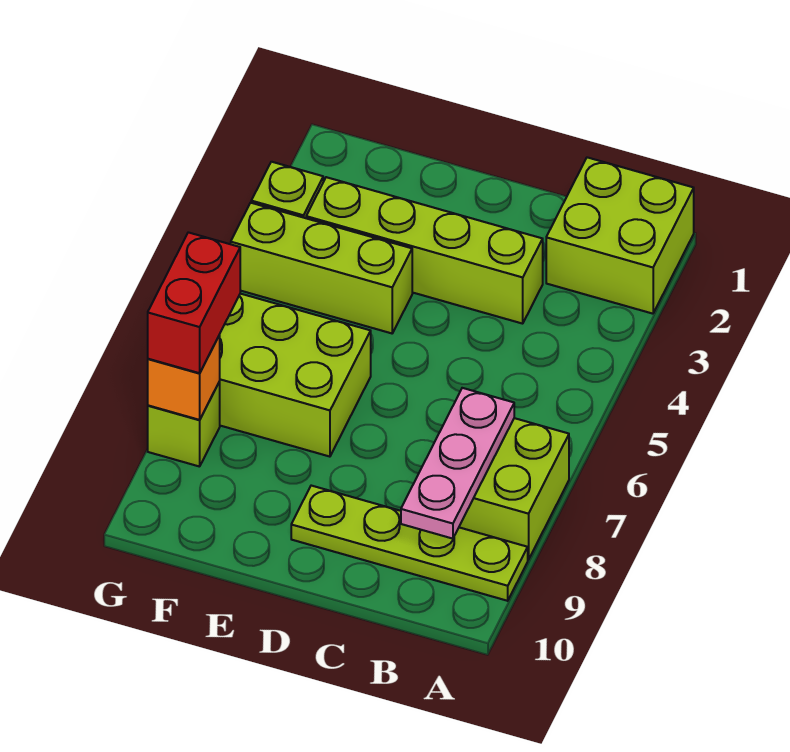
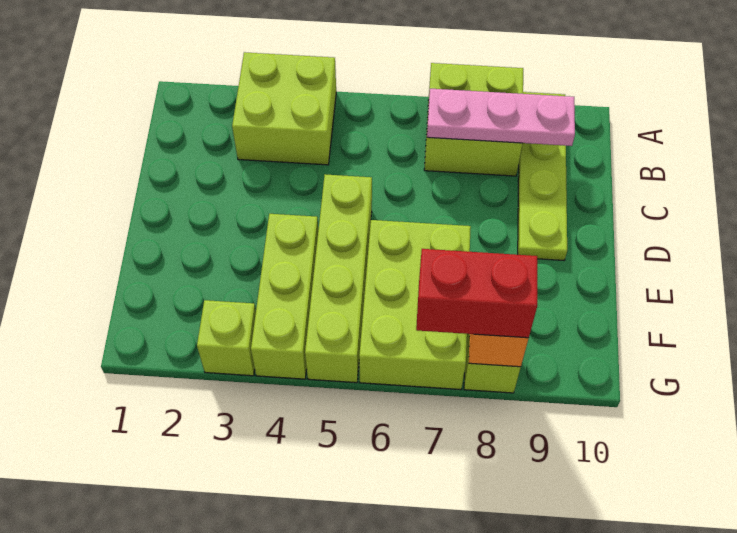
lime 2x2 brick [546,157,694,314] -> lime 2x2 brick moved to [232,52,336,165]
lime 1x4 brick [306,177,543,324] -> lime 1x4 brick moved to [305,174,372,383]

